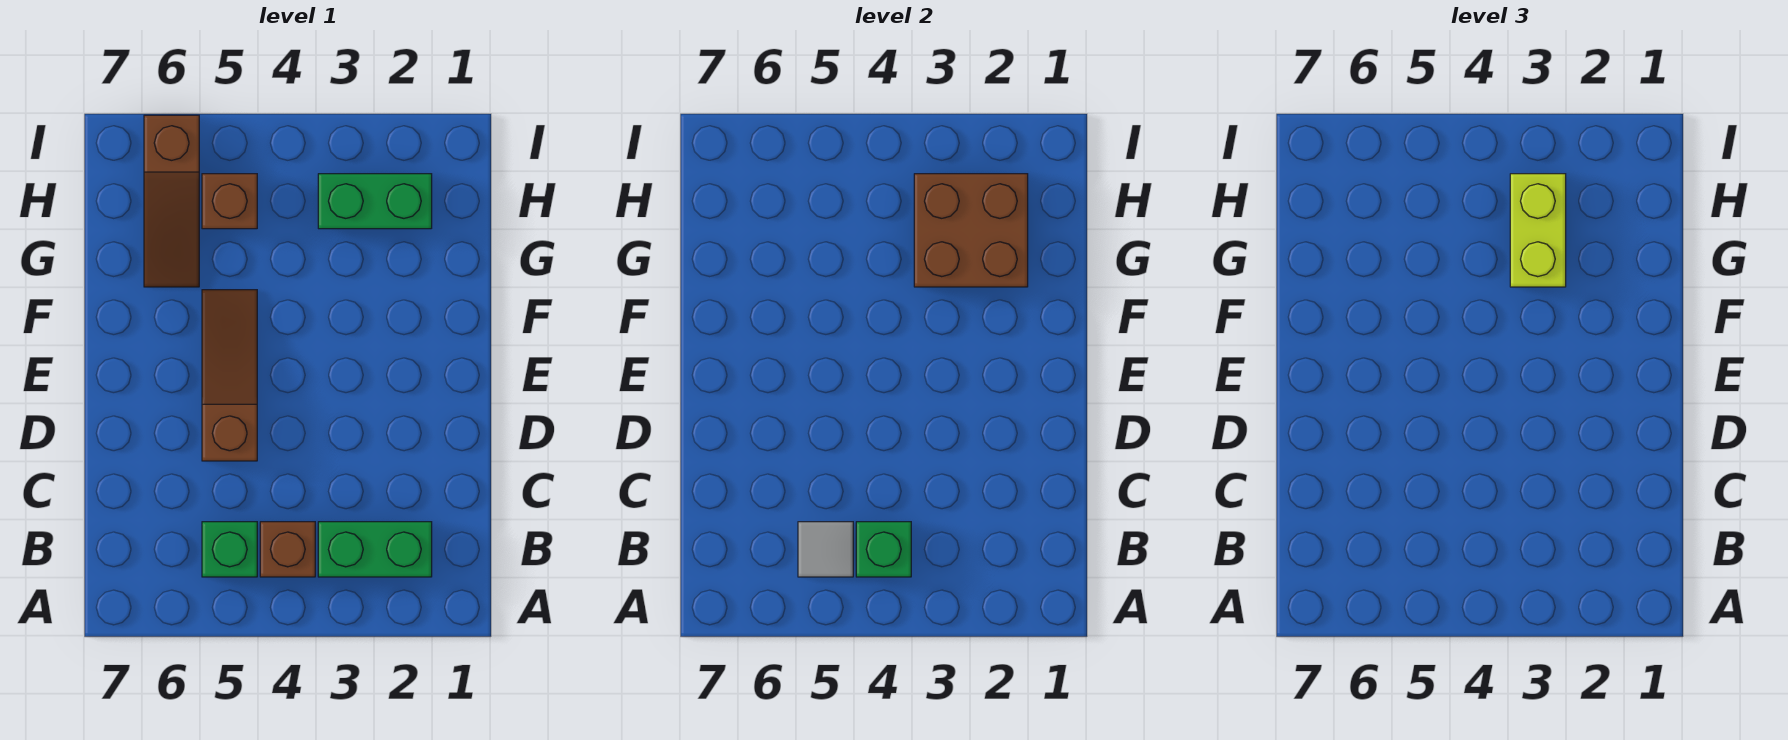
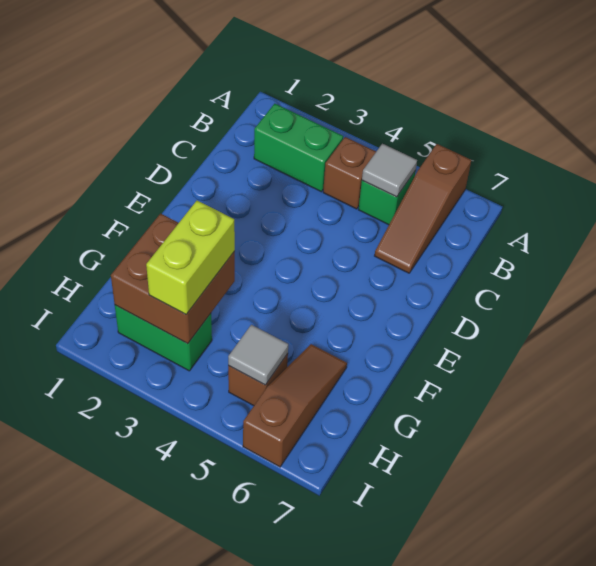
green 1x1 brick [856,522,911,577] -> none
brown 1x3 slope [202,290,257,461] -> brown 1x3 slope moved to [375,144,471,273]
none -> grey 1x1 tile [228,325,288,385]

